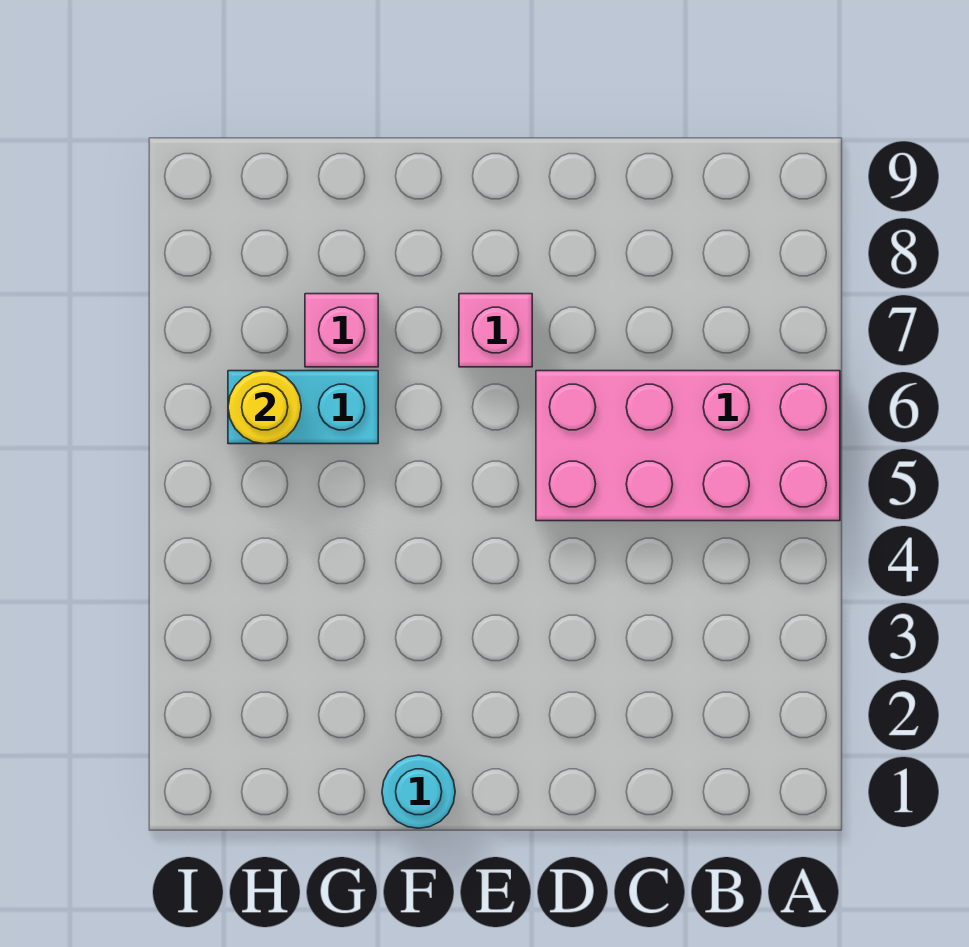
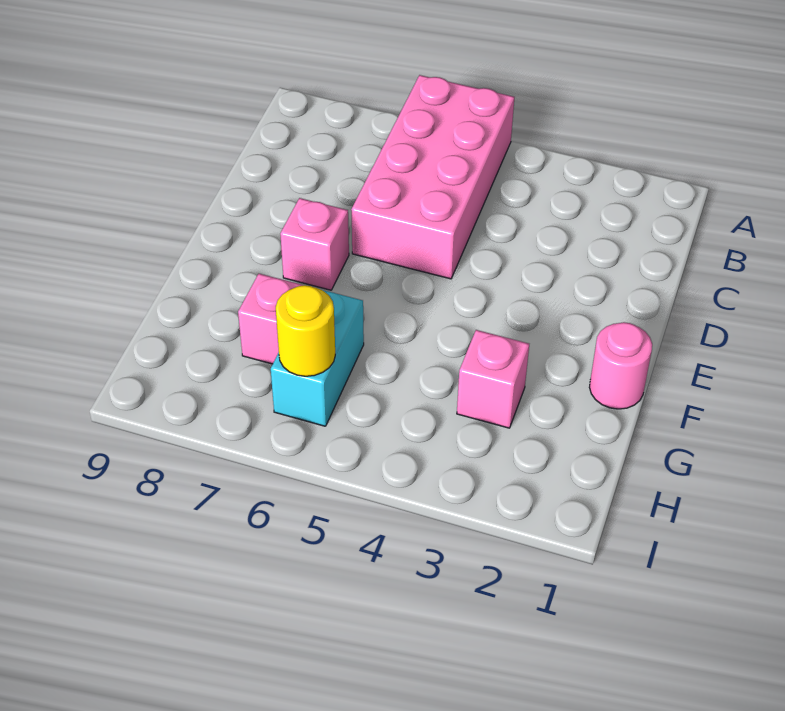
cyan 1x1 round brick [382,755,455,828] -> pink 1x1 round brick [589,322,652,409]
none -> pink 1x1 brick [457,330,529,428]

